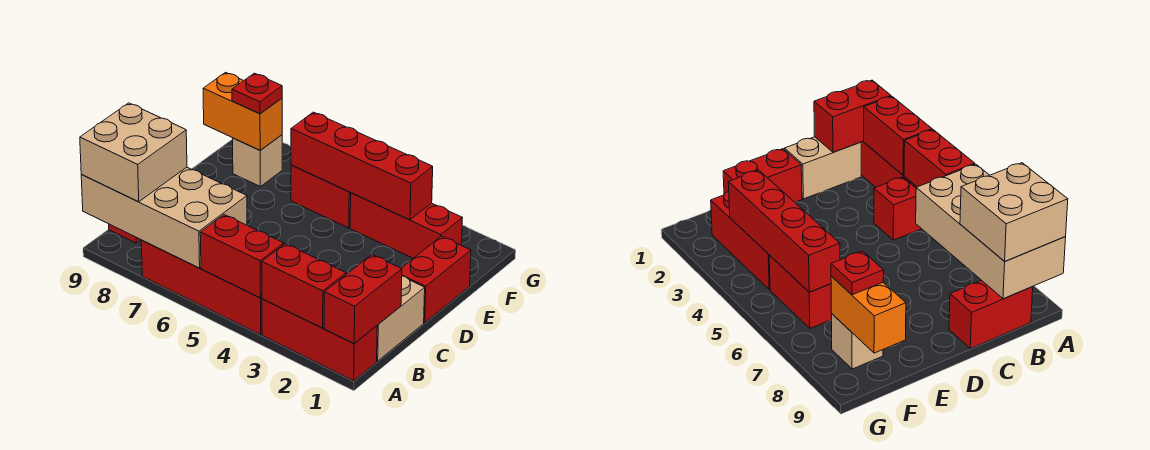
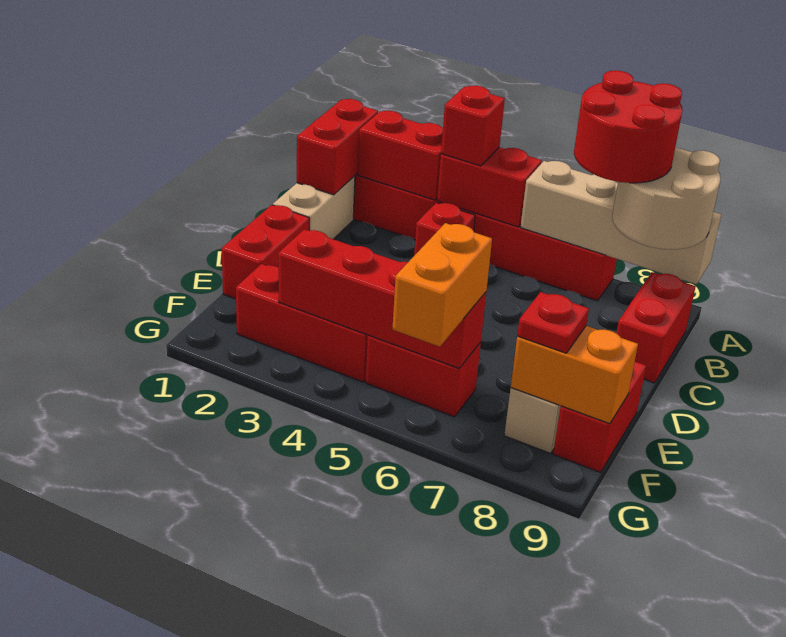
none -> red 1x1 brick [441,86,505,166]
tan 2x4 brick [81,167,247,268] -> tan 1x4 brick [520,161,721,284]
none -> red 2x2 round brick [574,71,682,183]
tan 2x2 brick [80,103,187,202] -> tan 2x2 round brick [612,148,721,249]
none -> red 1x2 brick [553,362,646,472]
none -> orange 1x2 brick [392,223,492,347]

